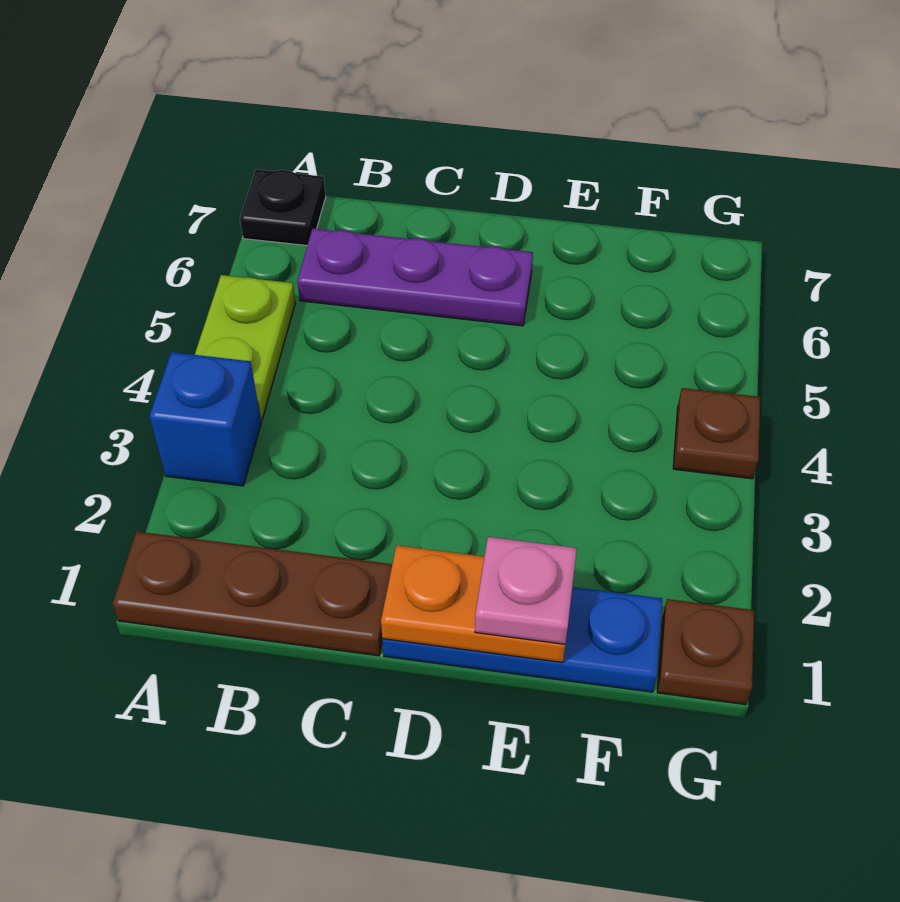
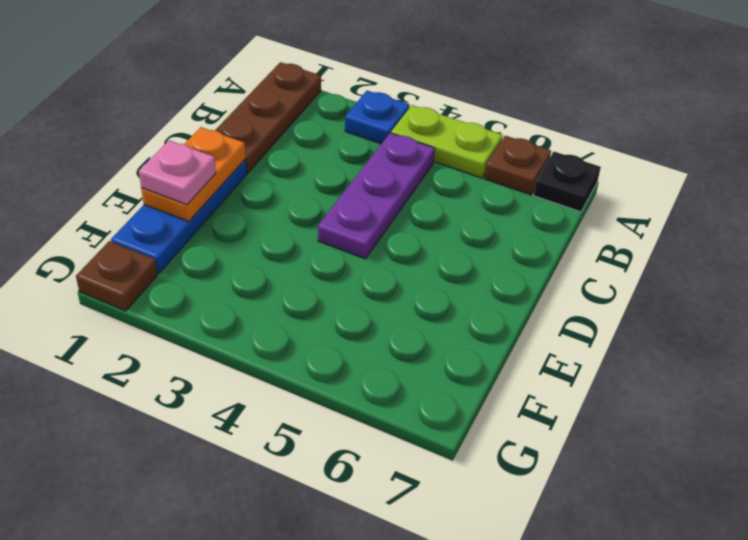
blue 1x1 brick [149,352,261,486] -> blue 1x1 plate [345,91,409,144]
purple 1x3 plate [297,229,533,326] -> purple 1x3 plate moved to [318,133,435,259]
brown 1x1 plate [673,388,760,479] -> brown 1x1 plate moved to [484,136,551,195]

